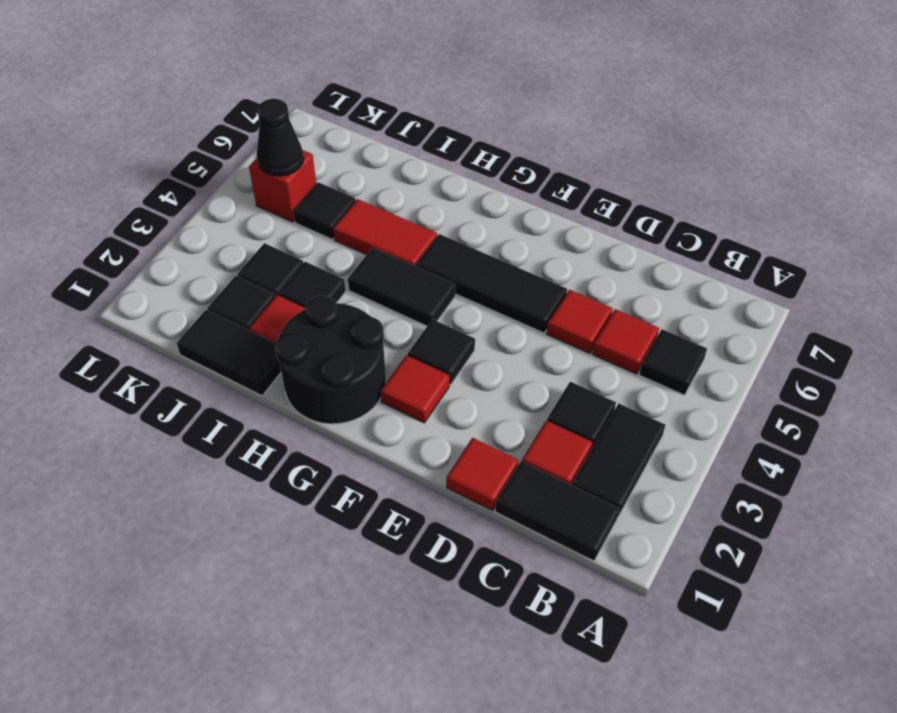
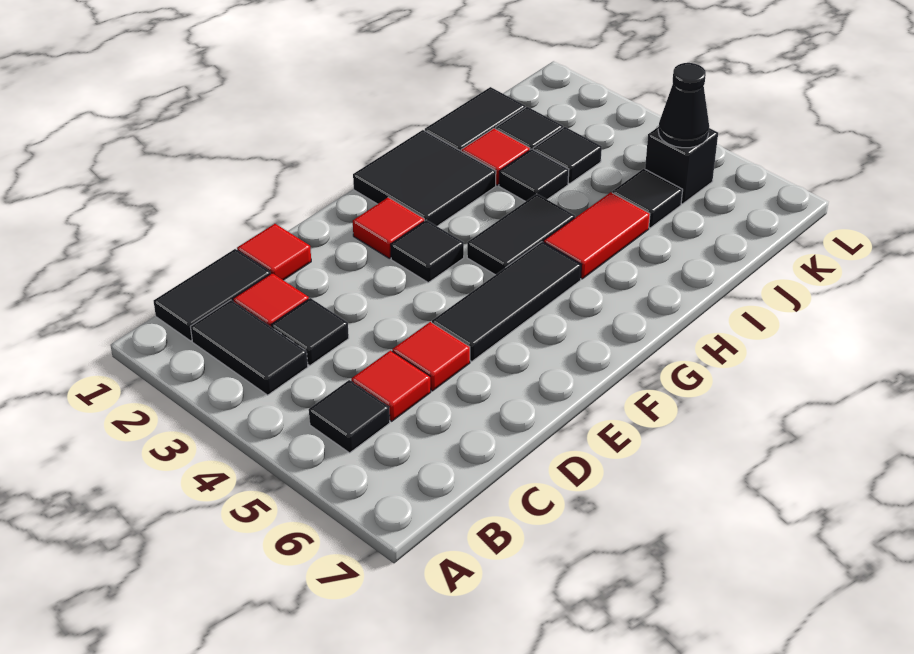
black 2x2 round brick [275,296,386,424] -> black 2x2 tile [353,130,496,226]
red 1x1 brick [249,150,316,222] -> black 1x1 brick [645,127,718,204]

